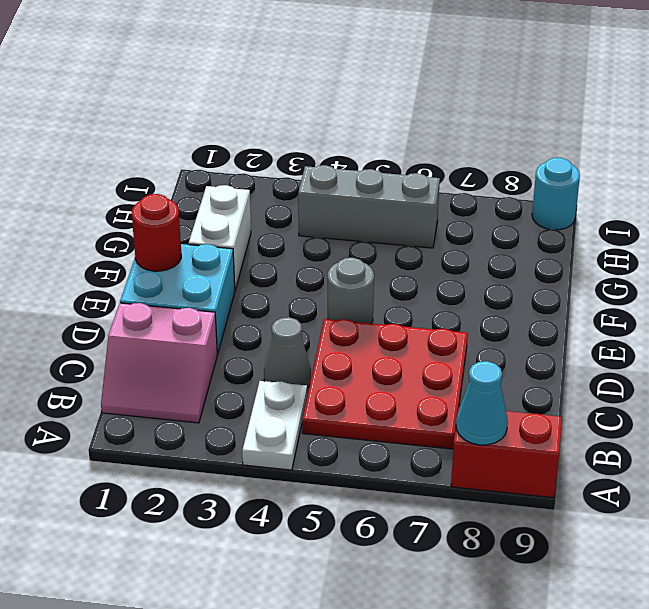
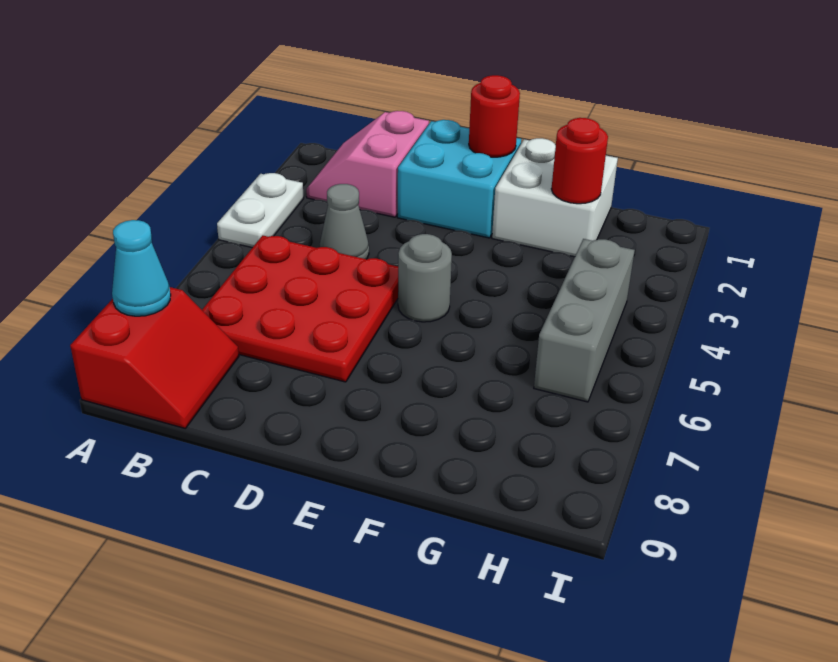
white 1x2 plate [242,381,307,470] -> white 1x2 plate turned to [217,173,304,248]
white 1x2 brick [188,185,251,290] -> white 2x2 brick [492,138,618,257]
none -> red 1x1 round brick [551,118,608,204]
cyan 1x1 round brick [532,158,580,230] -> none

